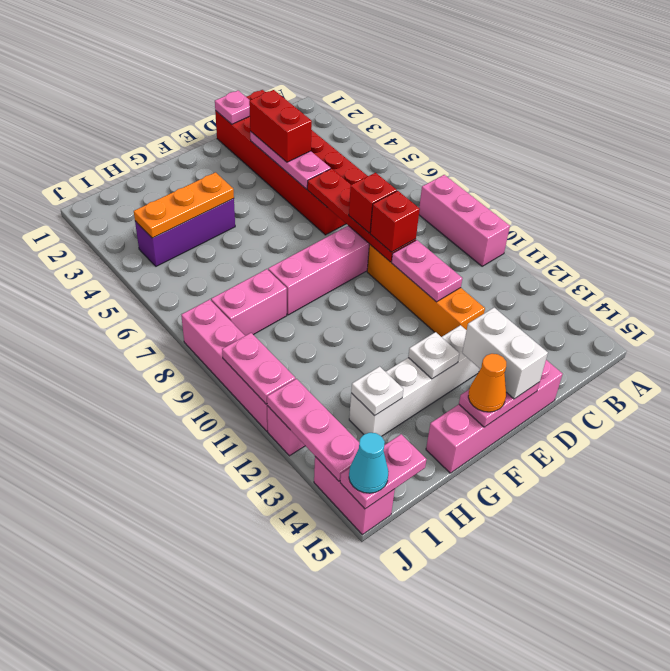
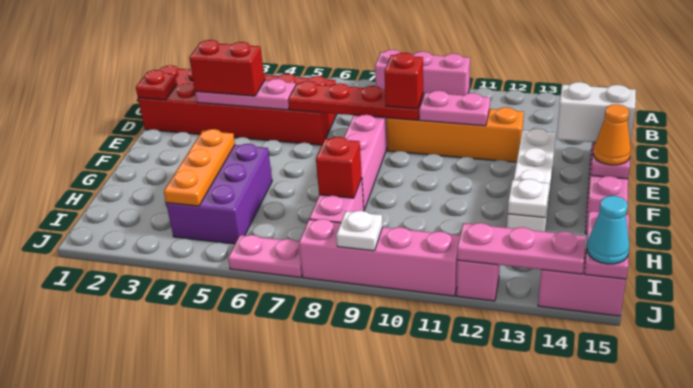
pink 1x1 plate [215,91,250,124] -> red 1x1 plate [136,70,177,100]
red 1x1 brick [349,173,397,233] -> red 1x1 brick moved to [316,137,362,198]
white 1x1 plate [408,332,460,379] -> white 1x1 plate moved to [336,211,383,251]
purple 1x3 brick [135,199,235,266] -> purple 2x3 brick [166,144,272,244]
pink 1x2 plate [222,333,295,404] -> pink 1x2 plate moved to [228,235,302,278]

